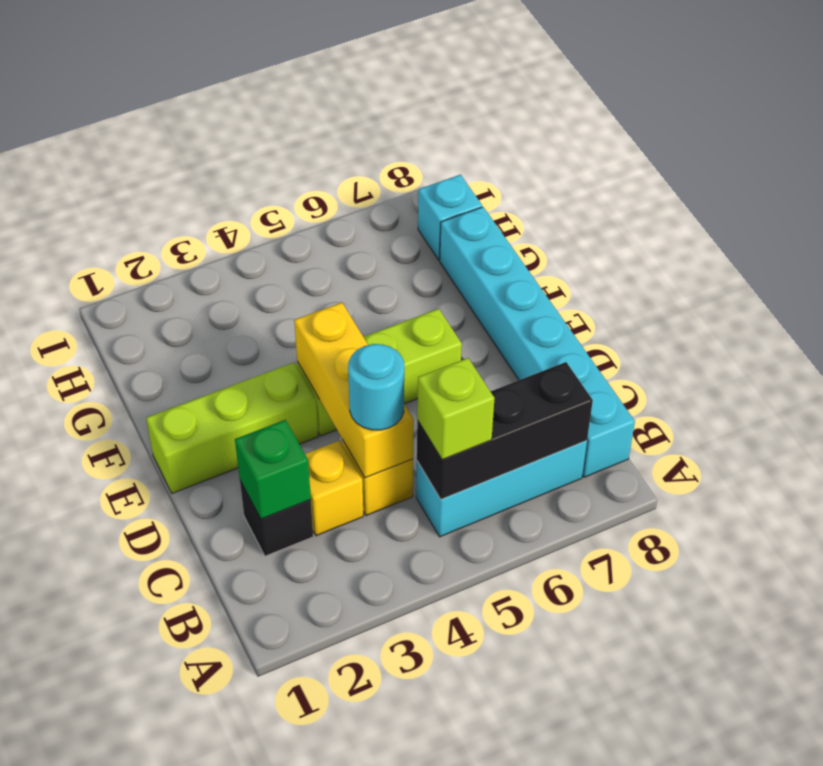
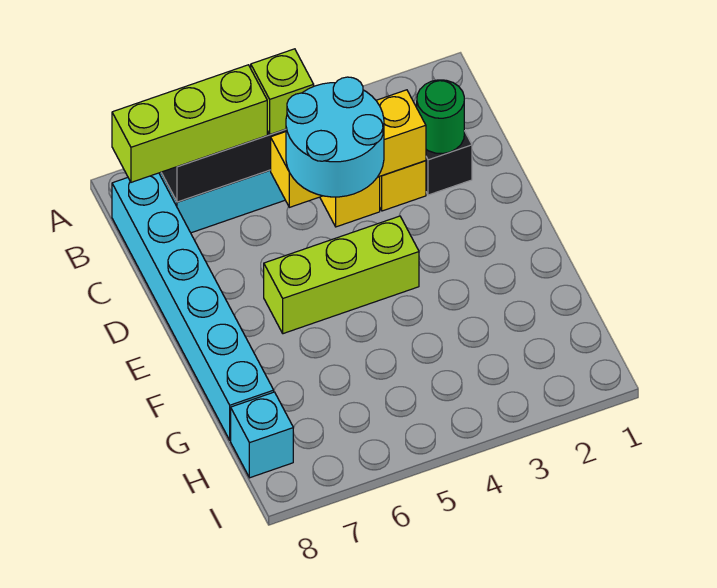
green 1x1 brick [235,420,311,519] -> green 1x1 round brick [417,80,464,154]
yellow 1x3 brick [294,303,414,478] -> yellow 1x3 brick turned to [271,90,426,207]
cyan 1x1 round brick [348,344,404,430] -> cyan 2x2 round brick [286,77,384,197]
lime 1x3 brick [146,362,318,493] -> lime 1x3 brick moved to [112,65,267,182]

